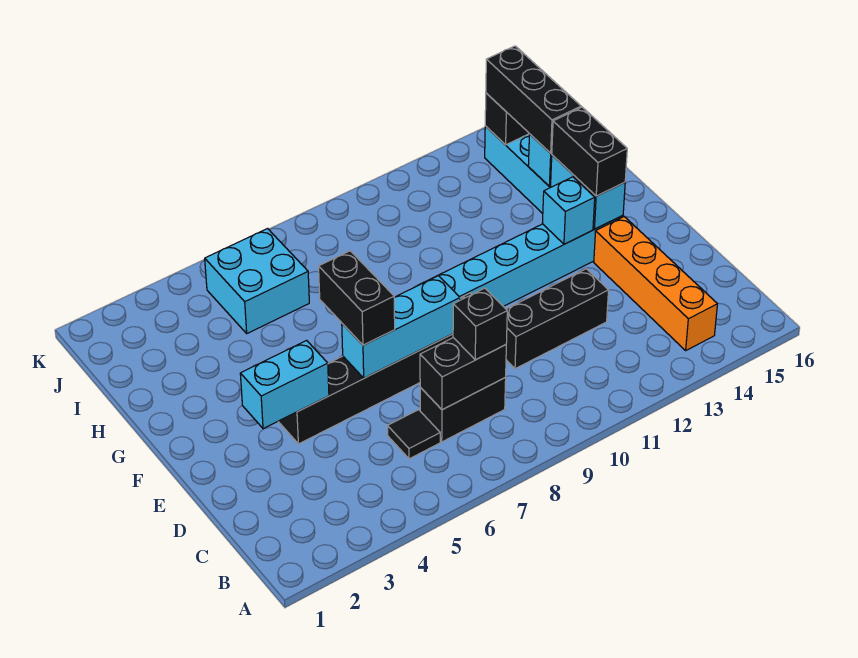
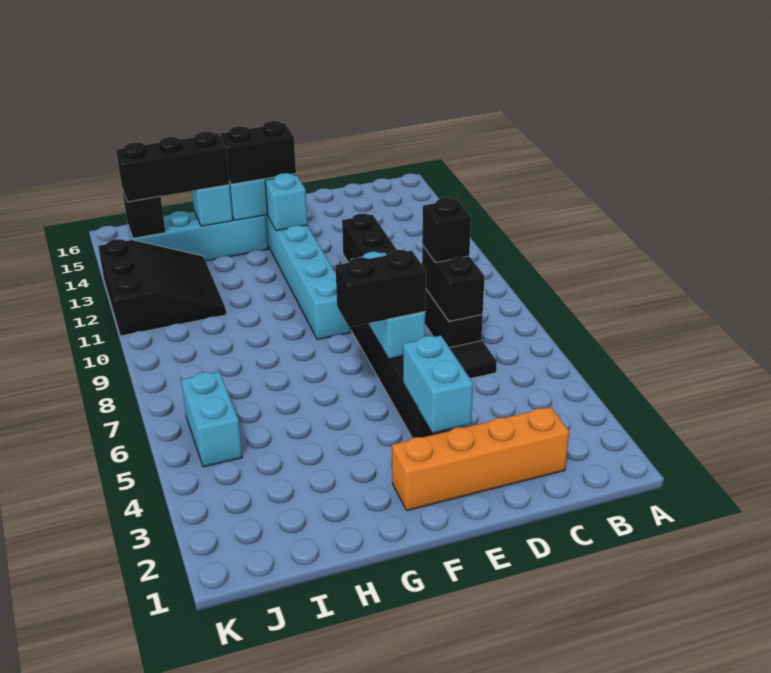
orange 1x4 brick [594,217,717,350] -> orange 1x4 brick moved to [392,407,569,511]
cyan 2x2 brick [205,229,309,333] -> cyan 1x2 brick [181,371,242,467]
none -> black 3x3 slope [98,239,226,336]

